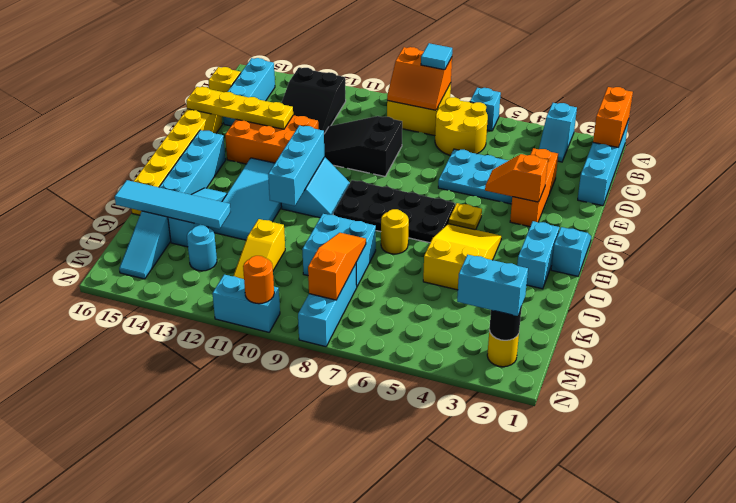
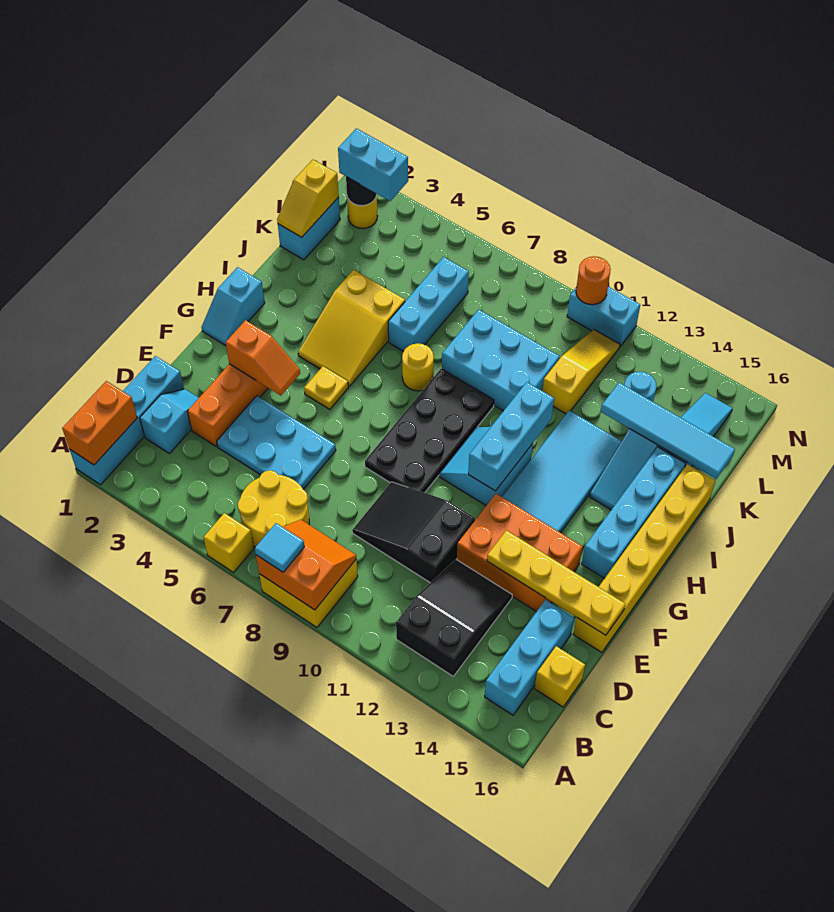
cyan 1x2 slope [539,103,577,162] -> cyan 1x2 slope moved to [140,389,199,454]
cyan 1x1 brick [470,88,501,131] -> yellow 1x1 brick [204,513,254,572]
black 2x3 slope [324,116,402,176] -> black 2x3 slope turned to [352,482,475,583]
black 2x4 plate [333,180,455,243] -> black 2x4 plate turned to [365,369,494,493]
cyan 1x2 brick [517,221,559,289] -> cyan 1x2 brick moved to [278,197,340,260]
cyan 2x2 brick [302,214,376,286] -> cyan 2x3 brick [442,309,560,411]
none -> yellow 1x2 slope [277,160,339,237]
orange 1x3 slope [308,233,366,300] -> none
cyan 1x3 brick [298,264,357,347] -> cyan 1x3 brick moved to [388,257,469,351]

